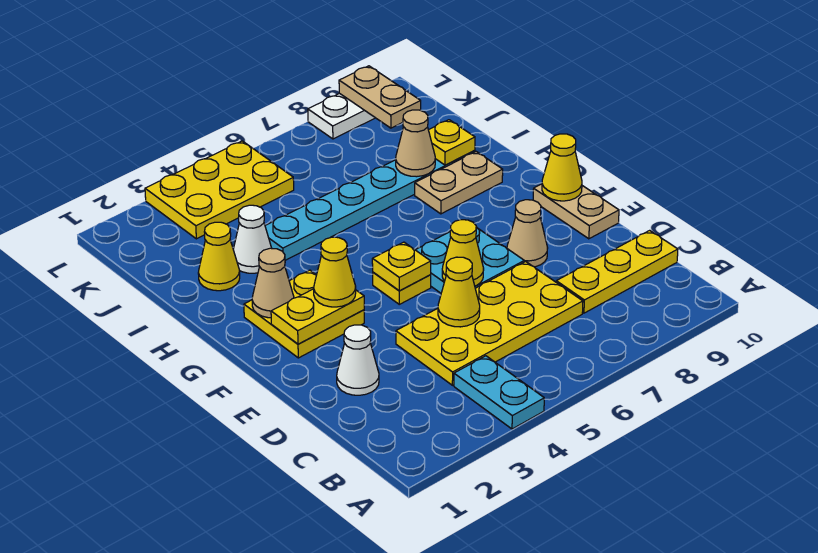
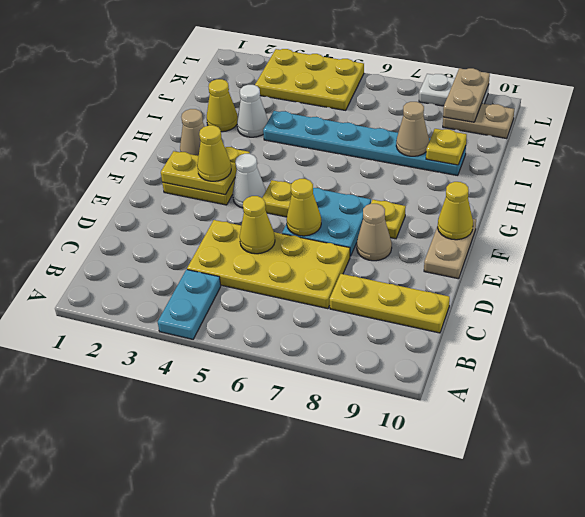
white 1x1 cone [337,325,379,395] -> white 1x1 cone moved to [233,154,266,208]
yellow 1x1 plate [372,242,431,291] -> yellow 1x1 plate moved to [371,200,406,239]
tan 1x2 plate [415,152,503,214] -> tan 1x2 plate moved to [443,103,514,139]

